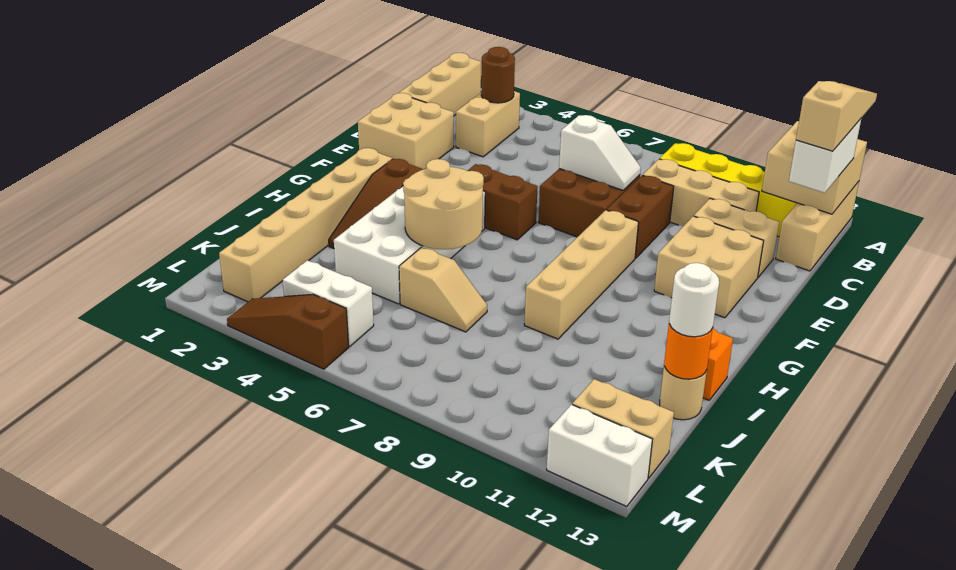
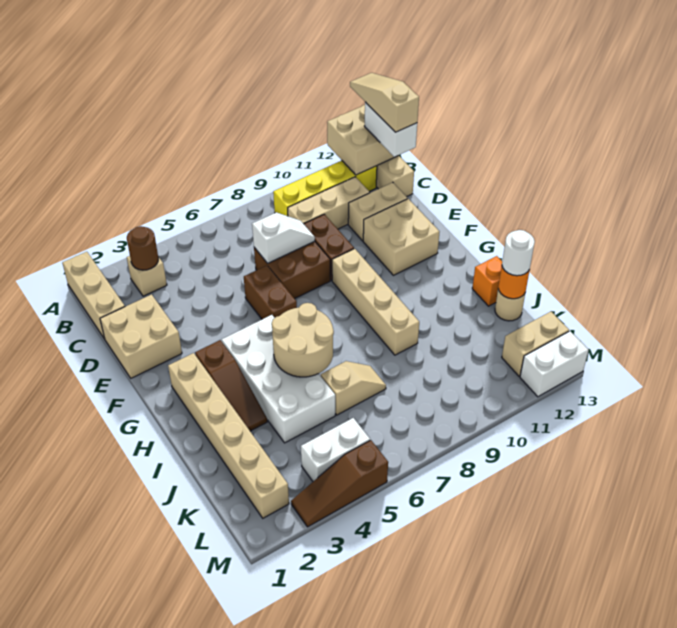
tan 1x2 brick [456,91,520,157] -> tan 1x1 brick [127,256,167,296]
brown 1x2 brick [468,164,538,240] -> brown 1x2 brick turned to [244,266,297,319]

